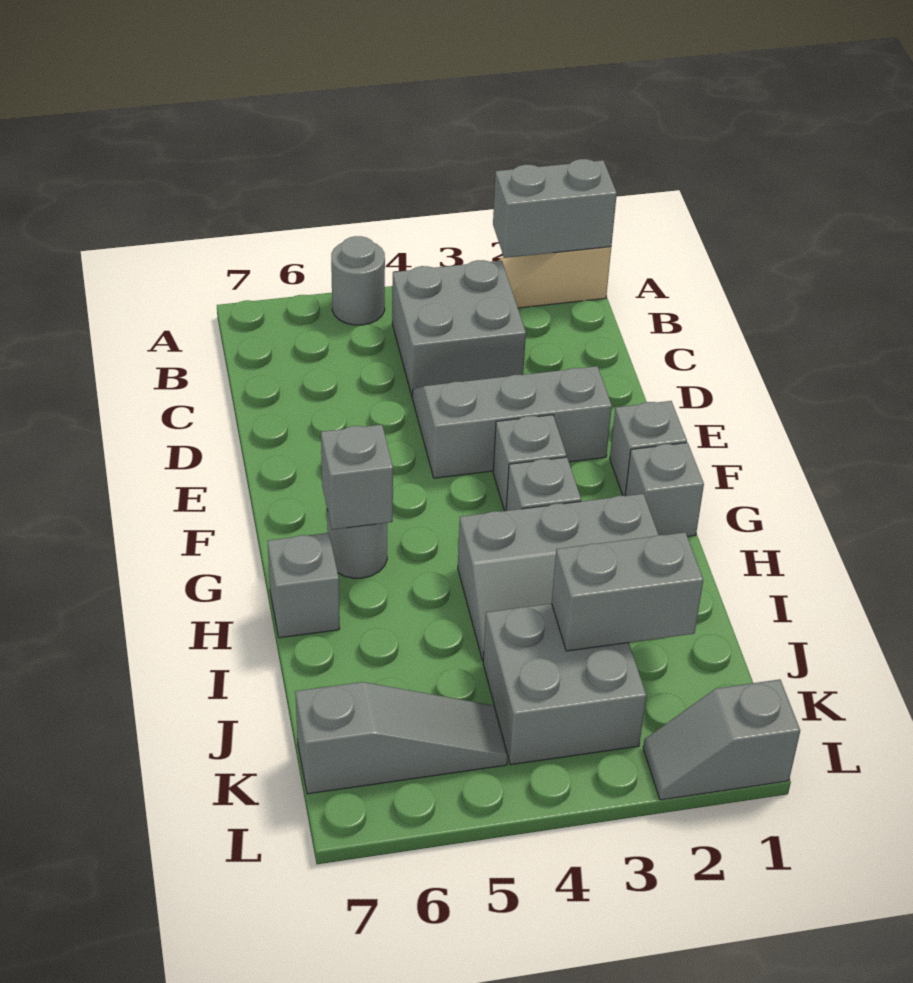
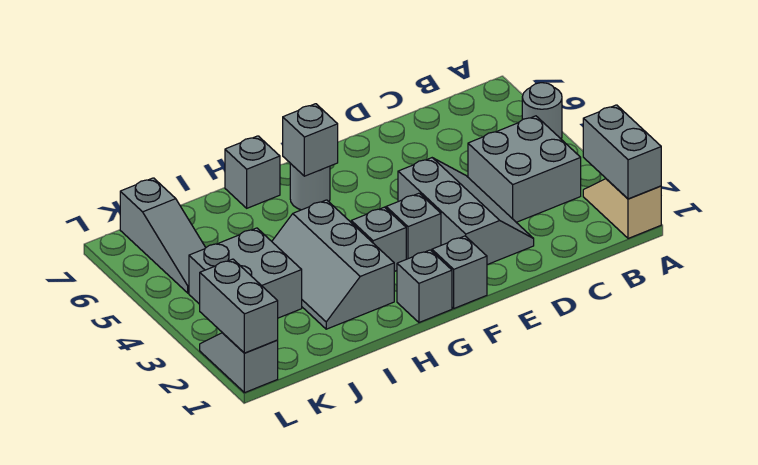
grey 1x2 brick [552,532,703,651] -> grey 1x2 brick moved to [200,259,278,353]

